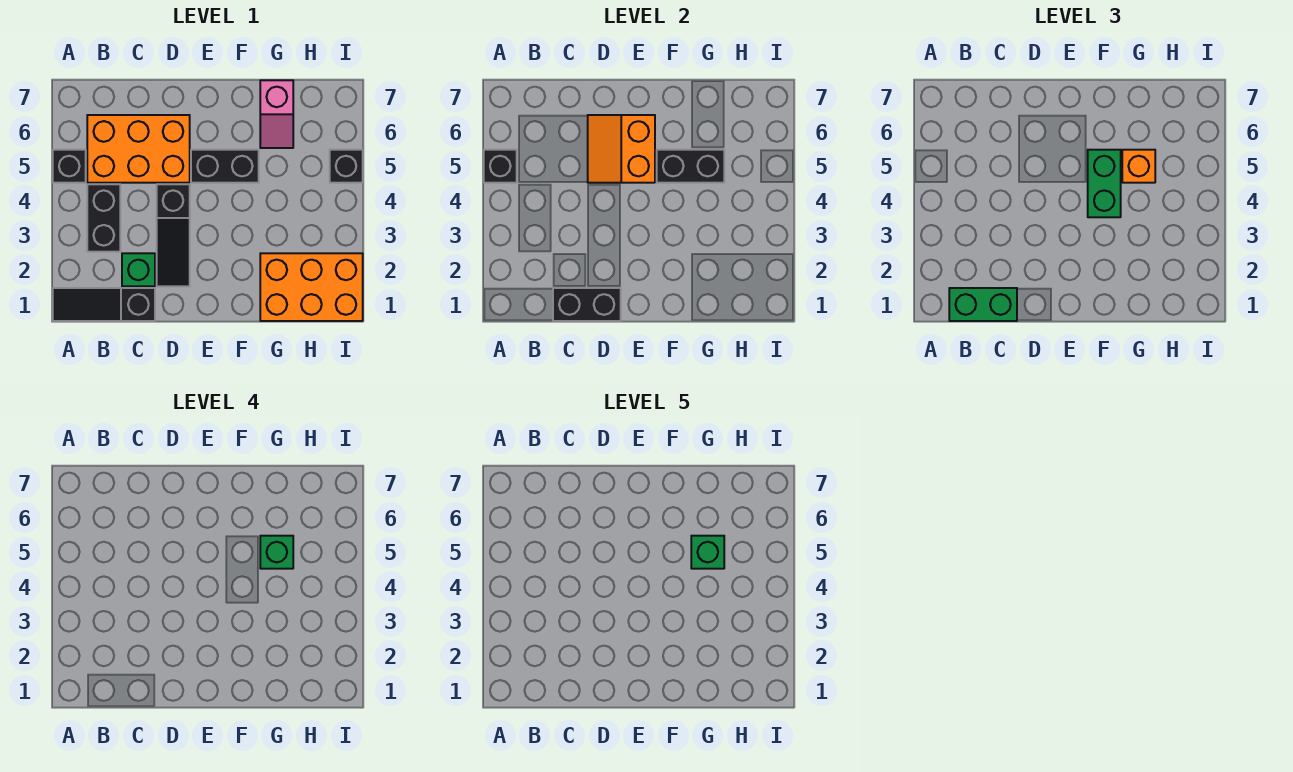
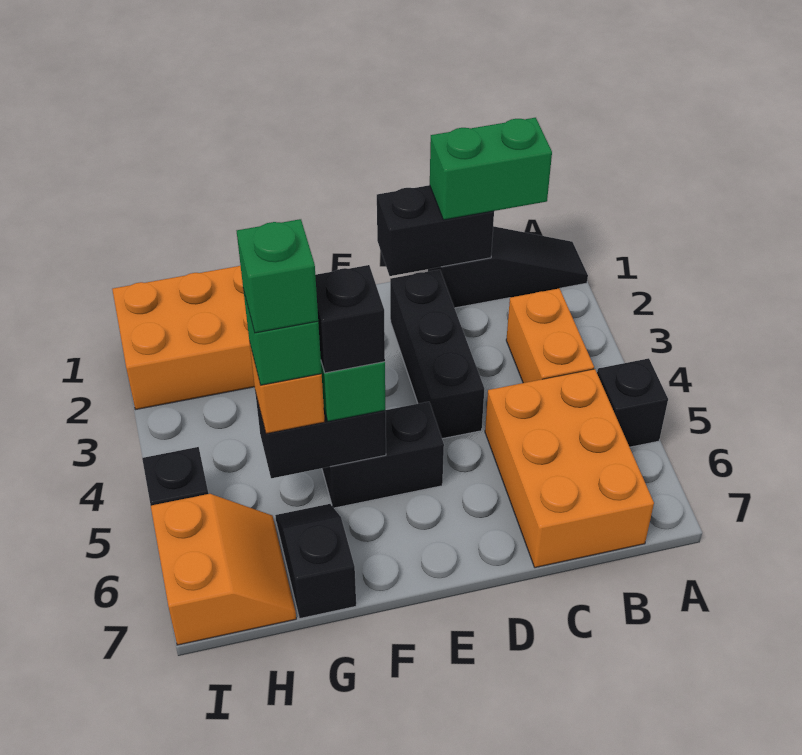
black 1x1 brick [484,150,517,183] -> black 1x1 brick moved to [315,265,385,373]
black 1x2 brick [87,184,120,252] -> orange 1x2 brick [506,288,594,383]
orange 2x3 brick [87,115,190,183] -> orange 2x3 brick turned to [485,369,654,568]
green 1x1 brick [122,253,155,286] -> none
black 1x3 slope [157,184,190,286] -> black 1x3 brick [390,270,484,439]
orange 2x2 slope [588,115,655,183] -> orange 2x2 slope moved to [151,494,296,645]
pink 1x2 slope [260,80,293,148] -> black 1x2 slope [275,504,356,618]

